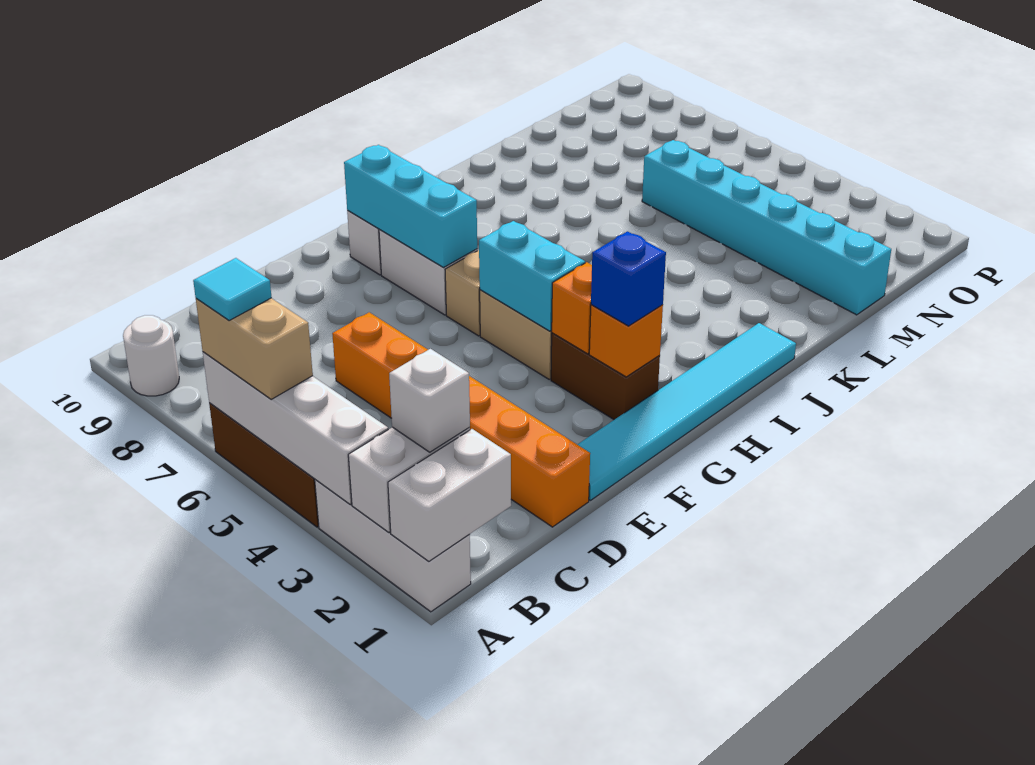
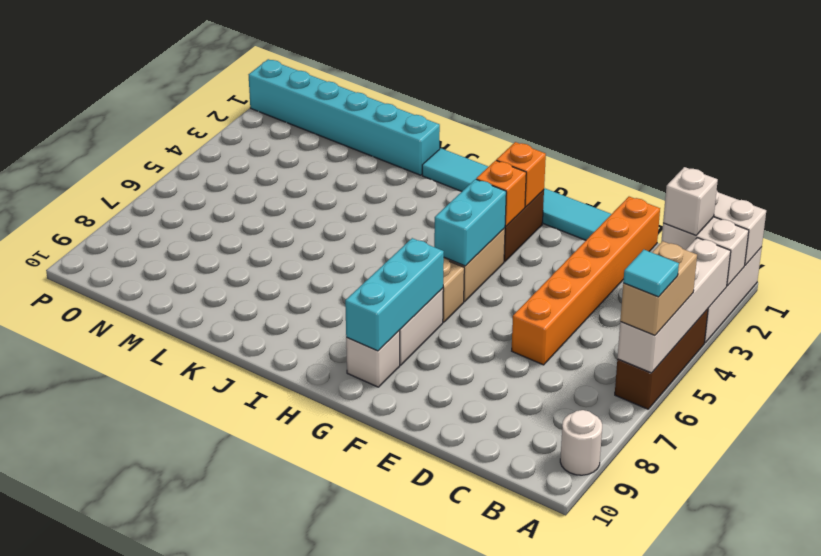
blue 1x1 brick [591,231,666,326] -> none
cyan 1x6 brick [642,140,891,315] -> cyan 1x6 brick turned to [249,59,440,175]

